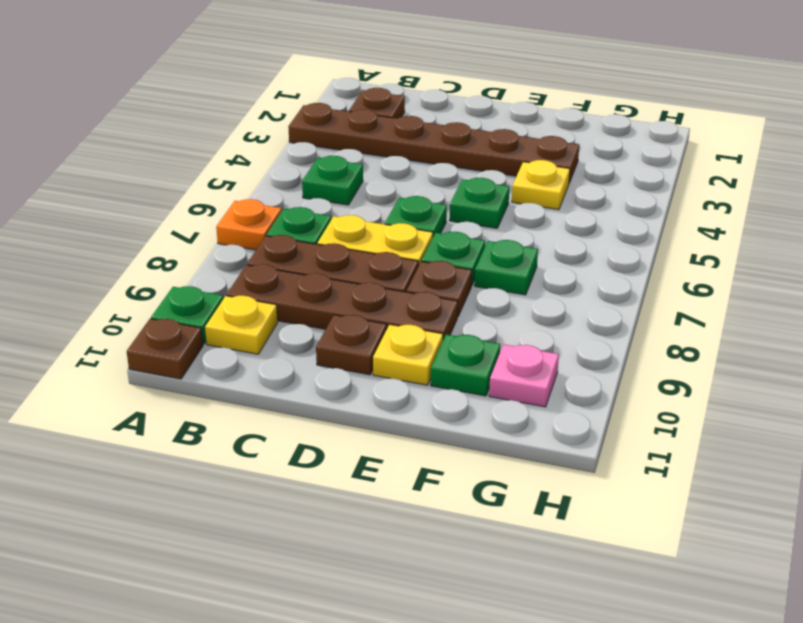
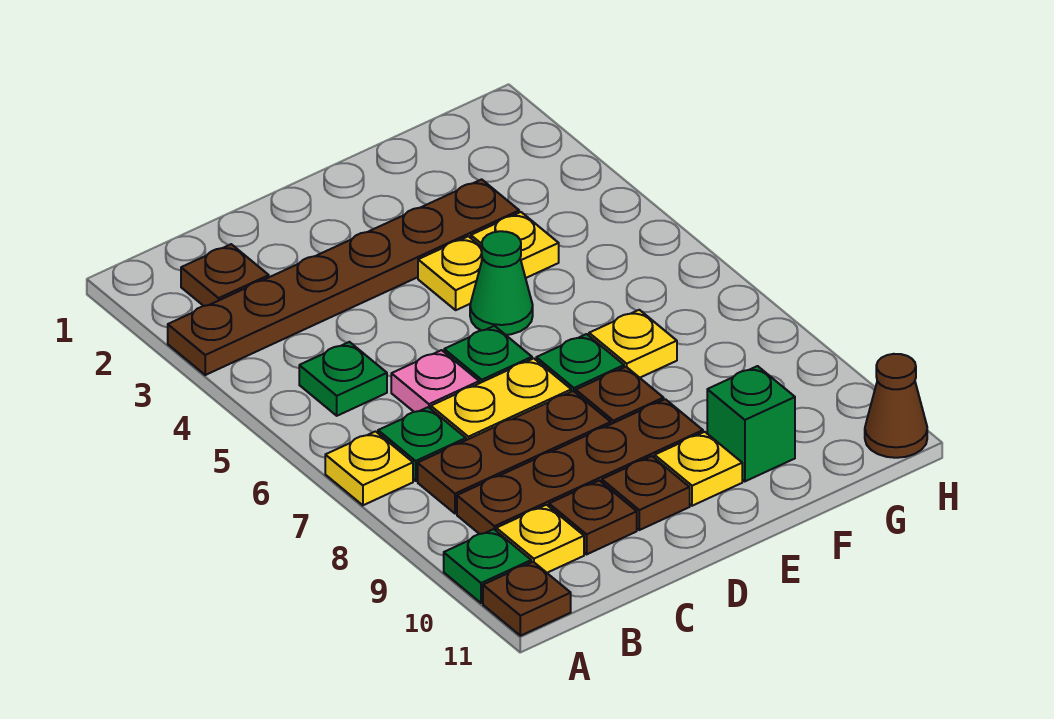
orange 1x1 plate [216,199,282,250] -> yellow 1x1 plate [325,431,413,505]
none -> brown 1x1 plate [549,481,637,554]
none -> yellow 1x1 plate [418,236,483,310]
green 1x1 plate [449,178,509,228] -> green 1x1 cone [470,231,533,335]
green 1x1 plate [475,240,538,295] -> yellow 1x1 plate [589,310,677,378]
green 1x1 plate [431,334,500,396] -> green 1x1 brick [707,366,795,481]
pink 1x1 plate [489,344,559,407] -> pink 1x1 plate moved to [391,350,479,412]
none -> brown 1x1 cone [865,354,927,458]

